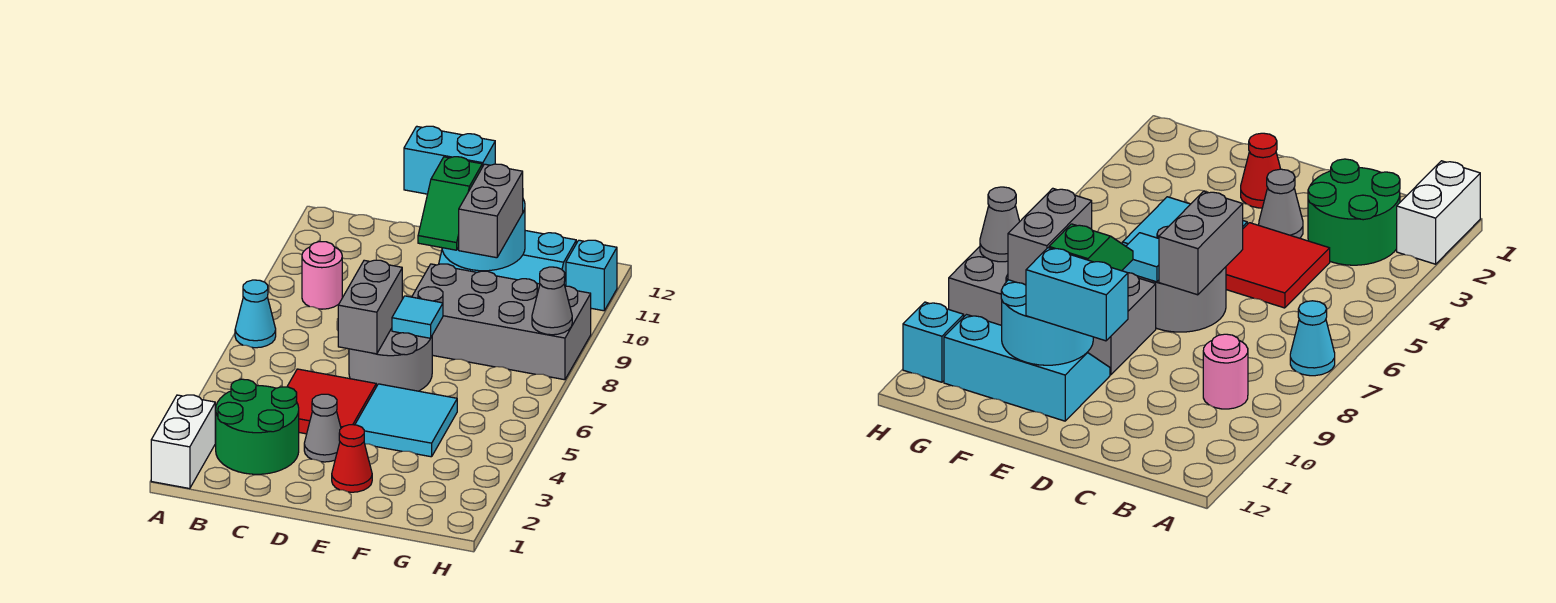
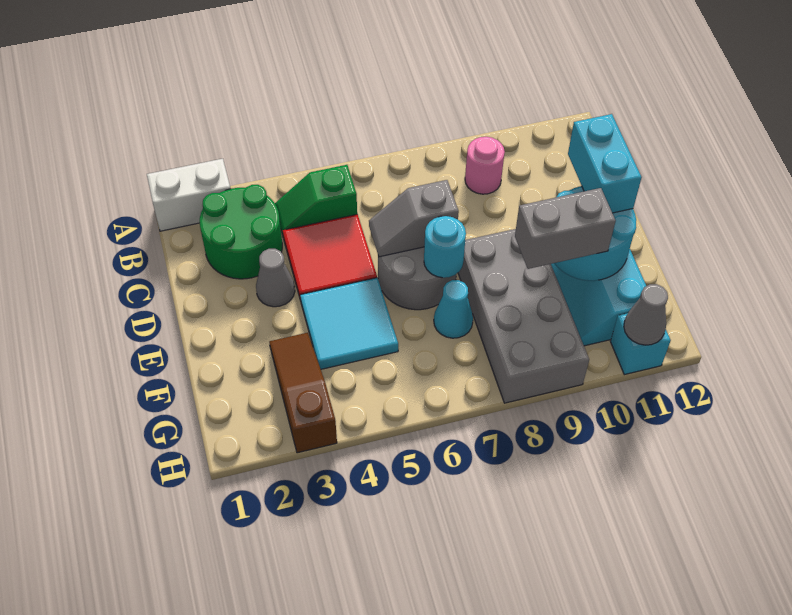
cyan 1x1 cone [235,280,276,348] -> cyan 1x1 cone moved to [434,280,473,338]
grey 1x2 brick [338,260,402,354] -> grey 1x2 slope [369,180,459,257]
red 1x1 cone [332,425,372,492] -> none
cyan 1x1 tile [392,296,443,338] -> cyan 1x1 round brick [424,216,466,278]
green 1x2 slope [418,157,482,250] -> green 1x2 slope moved to [275,165,357,235]
none -> brown 1x3 slope [269,333,337,453]
grey 1x1 cone [532,267,572,335] -> grey 1x1 cone moved to [624,284,668,345]

